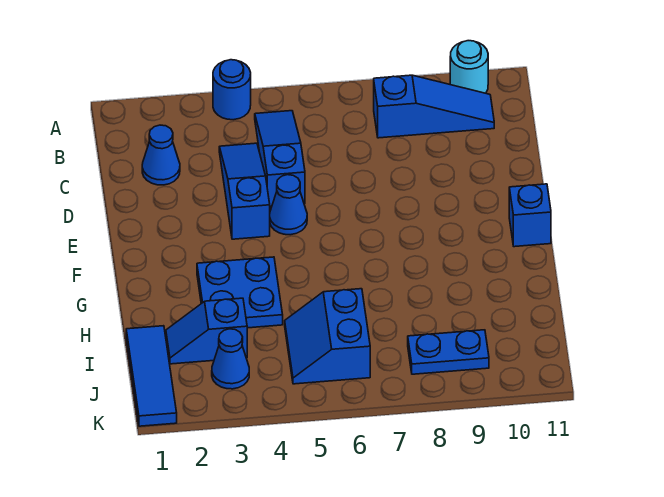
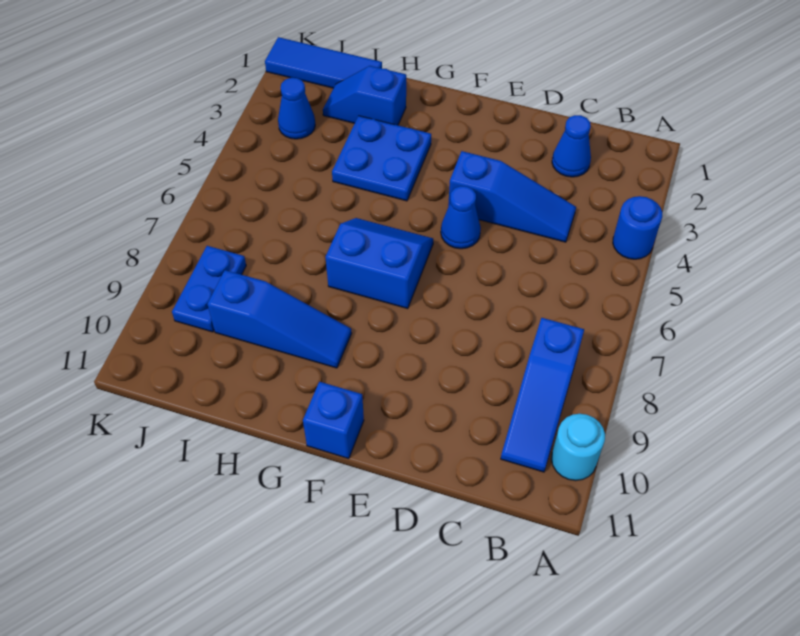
blue 1x3 slope [255,111,305,206] -> blue 1x3 slope moved to [207,270,352,368]
blue 1x2 slope [166,298,247,364] -> blue 1x2 slope turned to [323,66,406,125]
blue 2x2 slope [285,289,370,384] -> blue 2x2 slope moved to [325,218,433,309]

